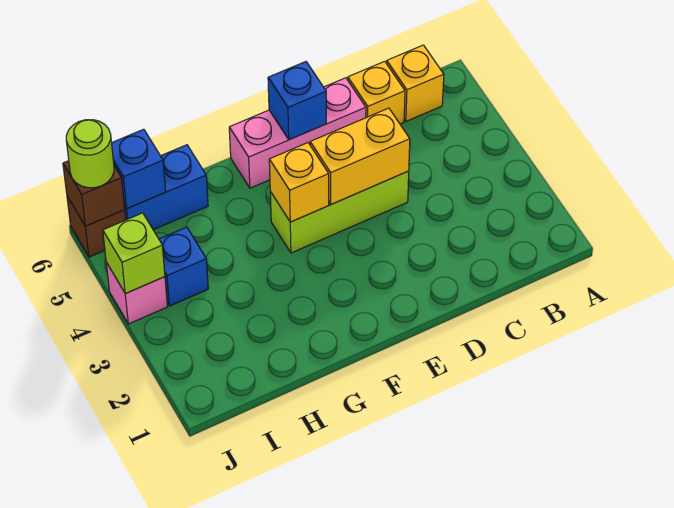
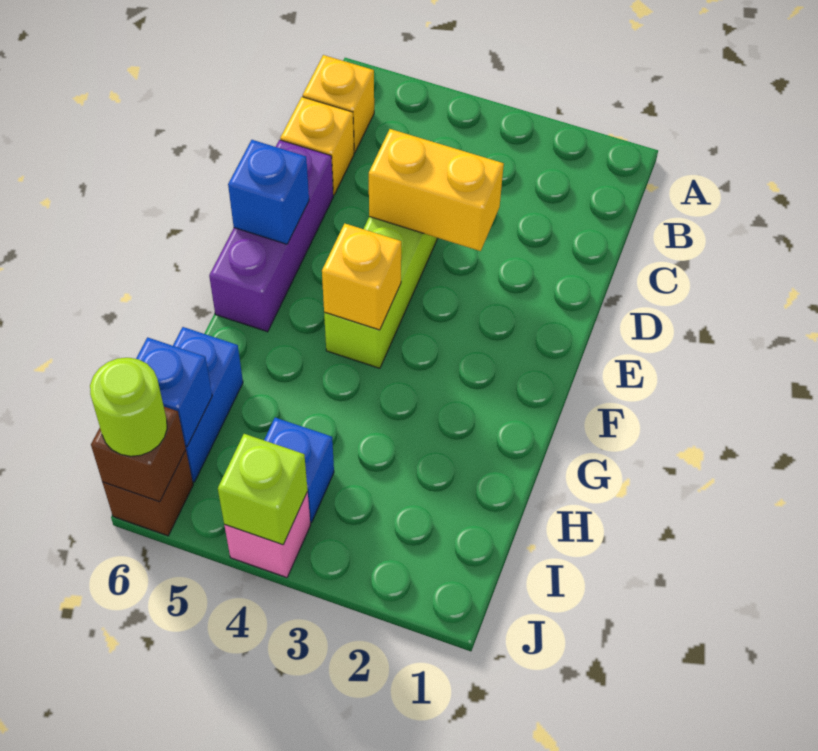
yellow 1x2 brick [310,108,410,204] -> yellow 1x2 brick turned to [369,129,504,251]
pink 1x3 brick [229,78,366,188] -> purple 1x3 brick [209,140,333,332]

